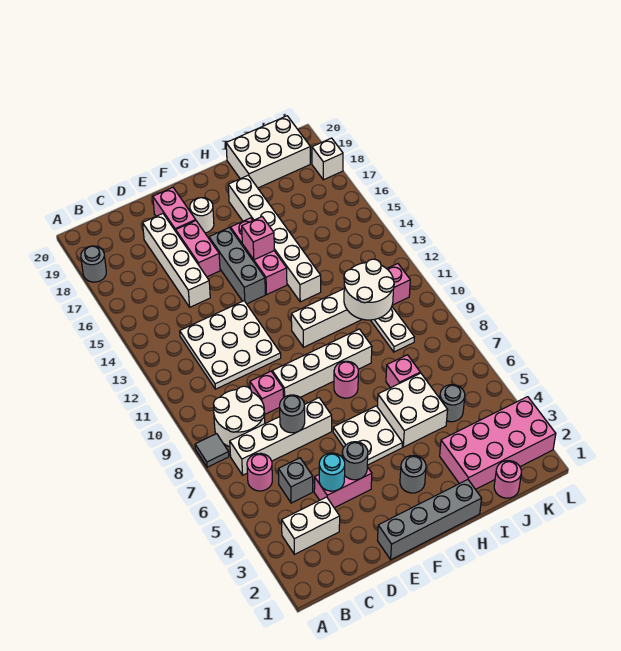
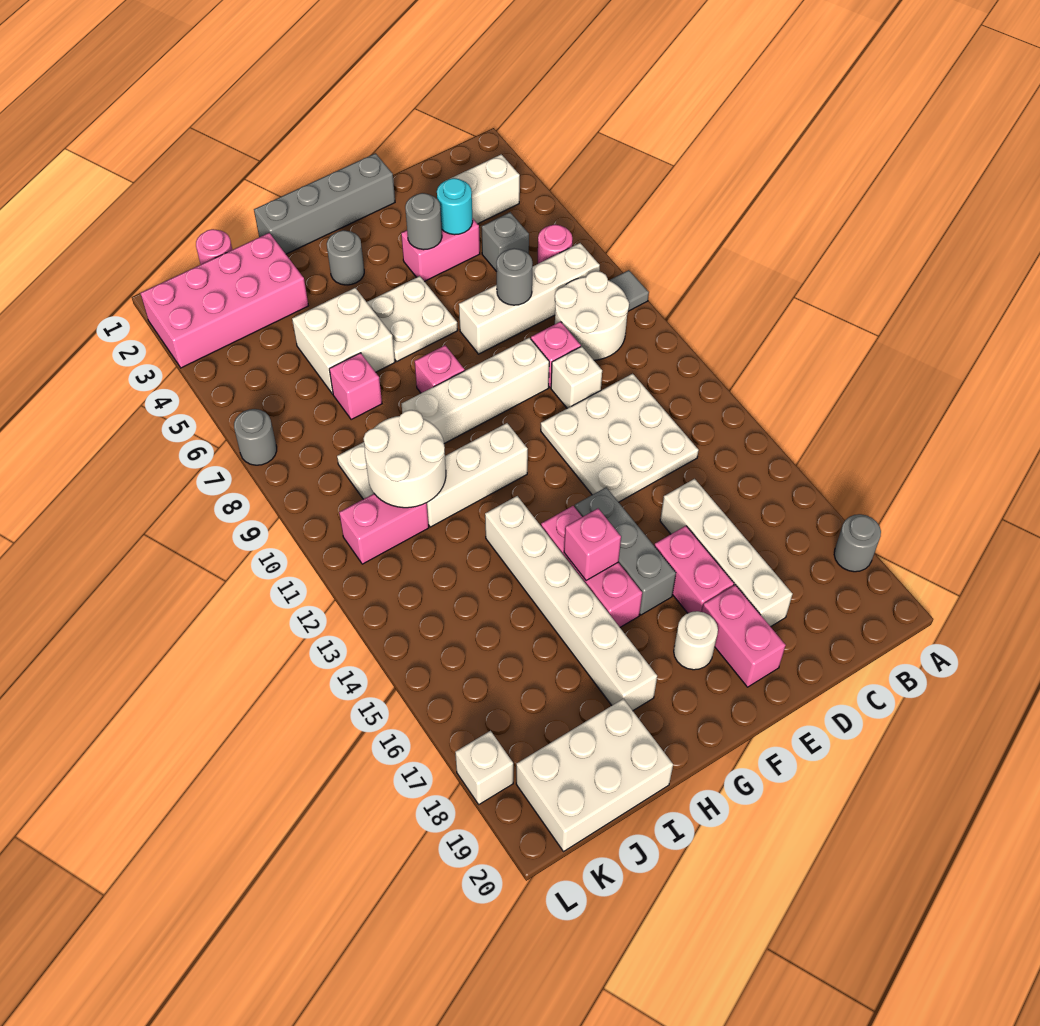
none -> white 1x1 brick [551,346,602,408]
pink 1x1 round brick [334,361,358,398] -> pink 1x1 brick [415,345,465,393]
grey 1x1 round brick [440,385,465,422] -> grey 1x1 round brick moved to [234,409,277,465]

